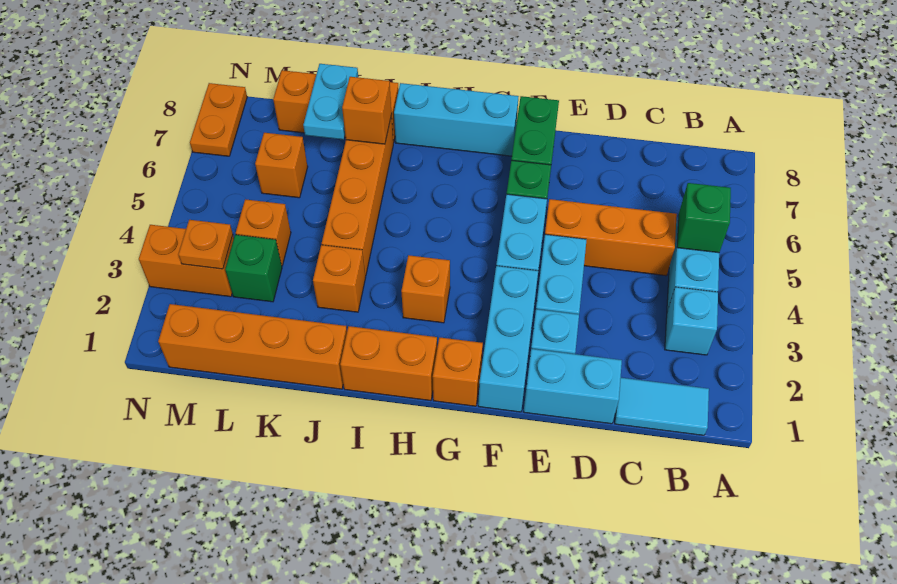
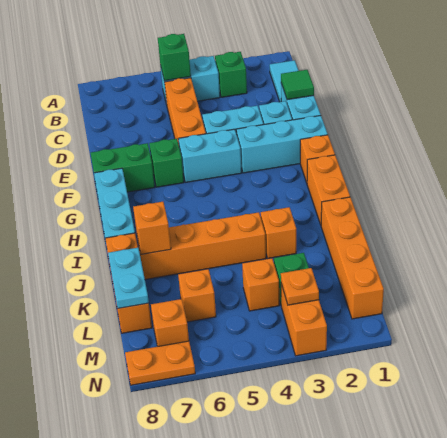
cyan 1x1 brick [665,287,718,355] -> green 1x1 brick [215,52,247,97]
none -> green 1x1 tile [281,70,314,100]
orange 1x1 brick [401,255,450,323] -> orange 1x1 brick moved to [151,299,189,346]
cyan 1x2 plate [303,64,358,140] -> cyan 1x2 plate turned to [108,248,149,308]

